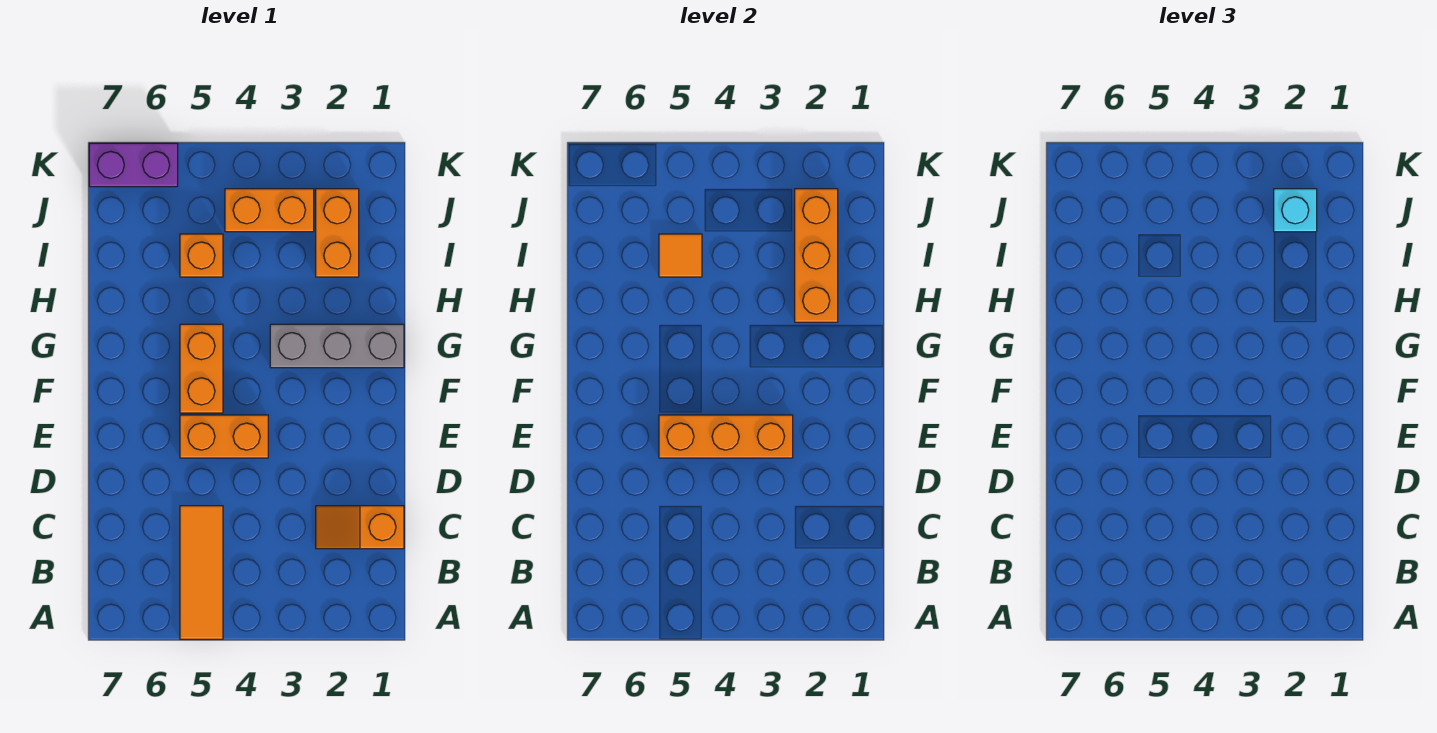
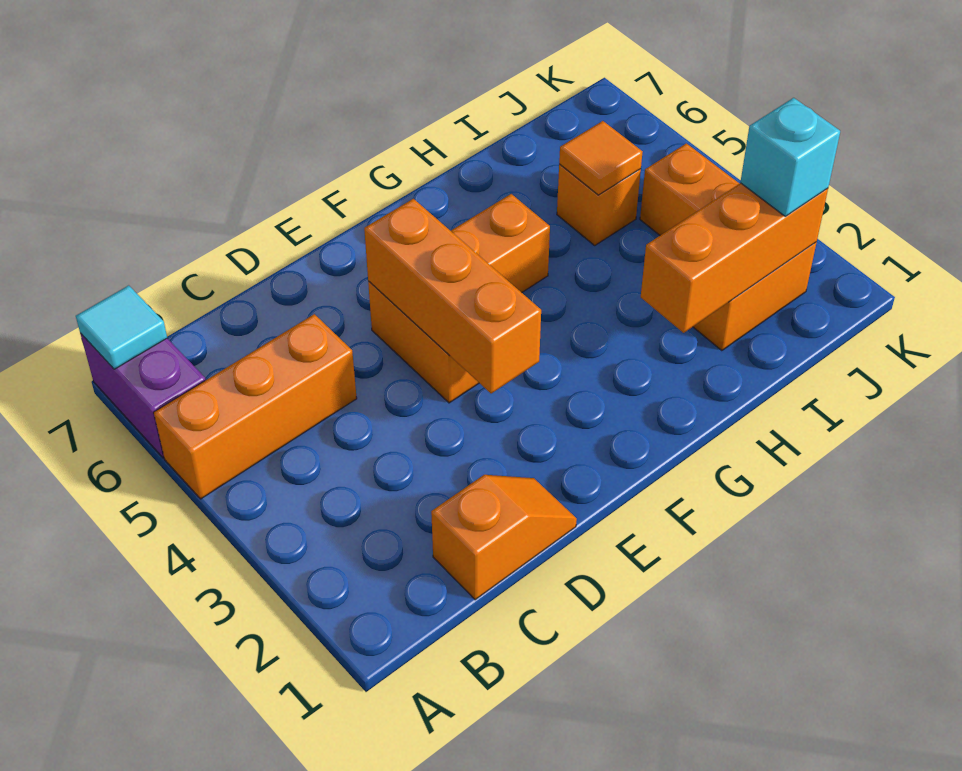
orange 1x3 tile [180,506,223,639] -> orange 1x3 brick [154,314,357,499]
none -> cyan 1x1 tile [76,285,167,369]
orange 1x2 slope [316,506,404,549] -> orange 1x2 slope turned to [431,475,577,600]
grey 1x3 brick [270,324,404,368] -> none
purple 1x2 brick [89,143,178,187] -> purple 1x2 brick moved to [80,333,206,458]

